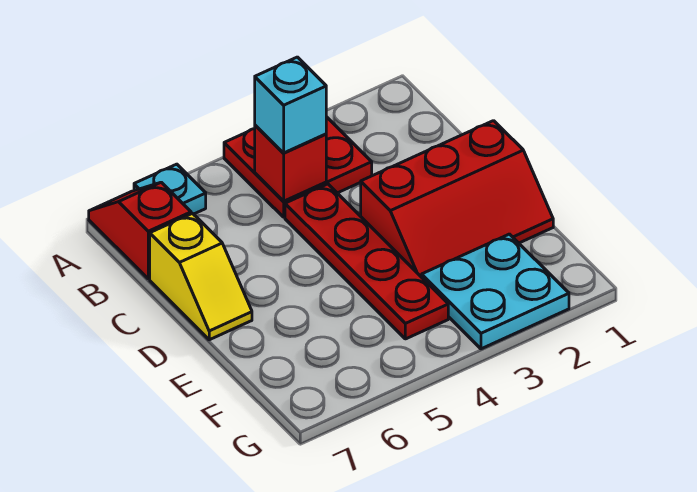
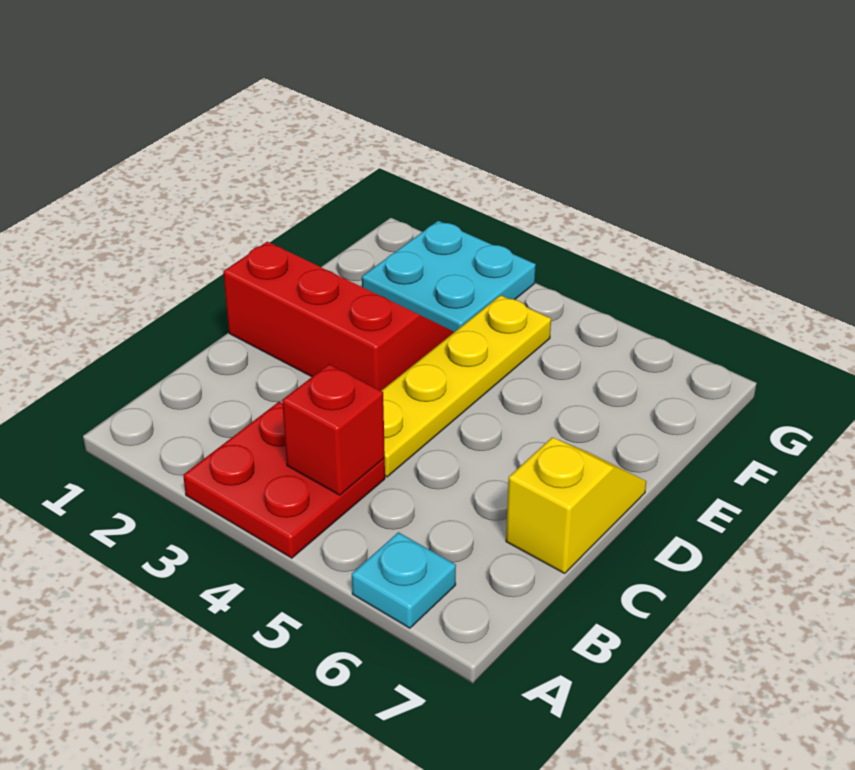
red 1x2 slope [89,182,191,279] -> none
cyan 1x1 brick [255,57,326,153] -> none
red 1x4 plate [285,184,448,339] -> yellow 1x4 plate [382,295,551,477]

